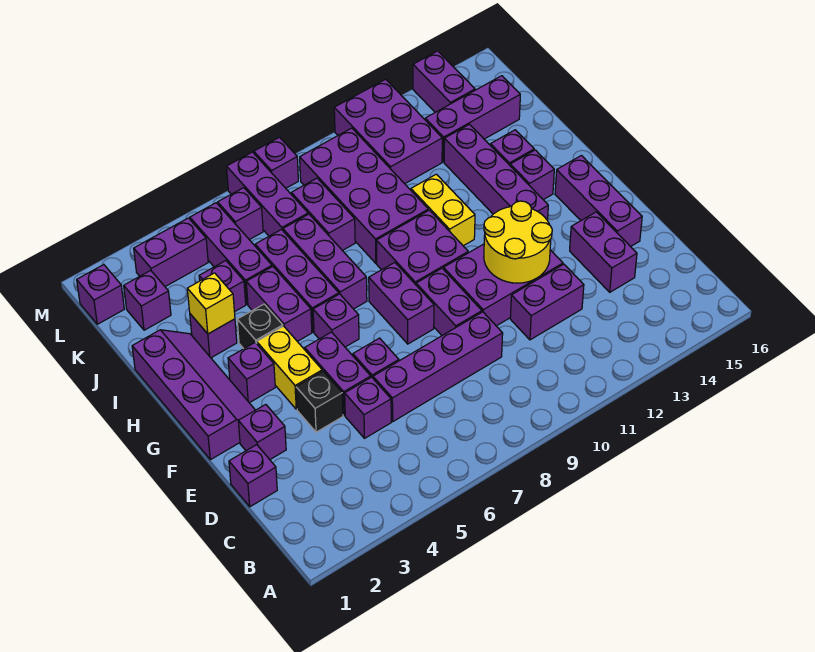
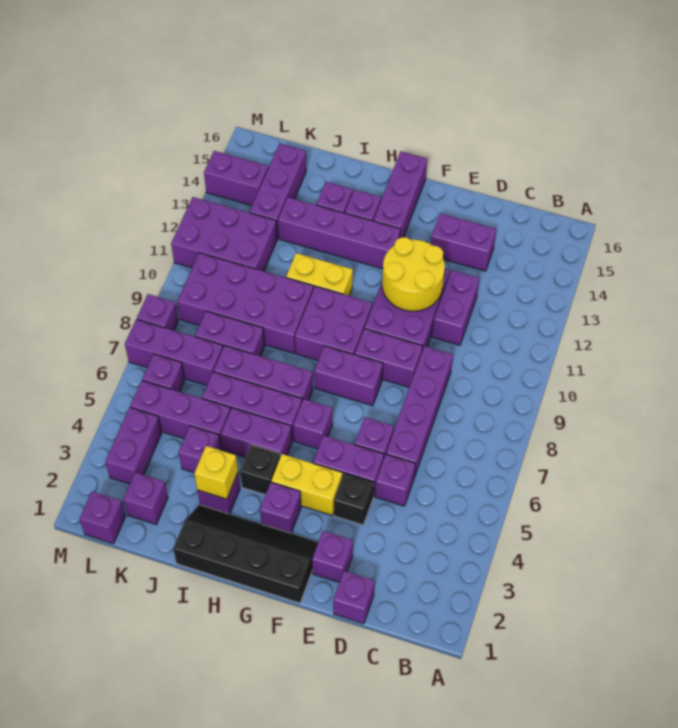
purple 1x3 brick [555,156,642,247] -> purple 1x3 brick turned to [374,151,427,238]
purple 2x4 slope [132,330,255,460] -> black 2x4 slope [173,505,318,603]

